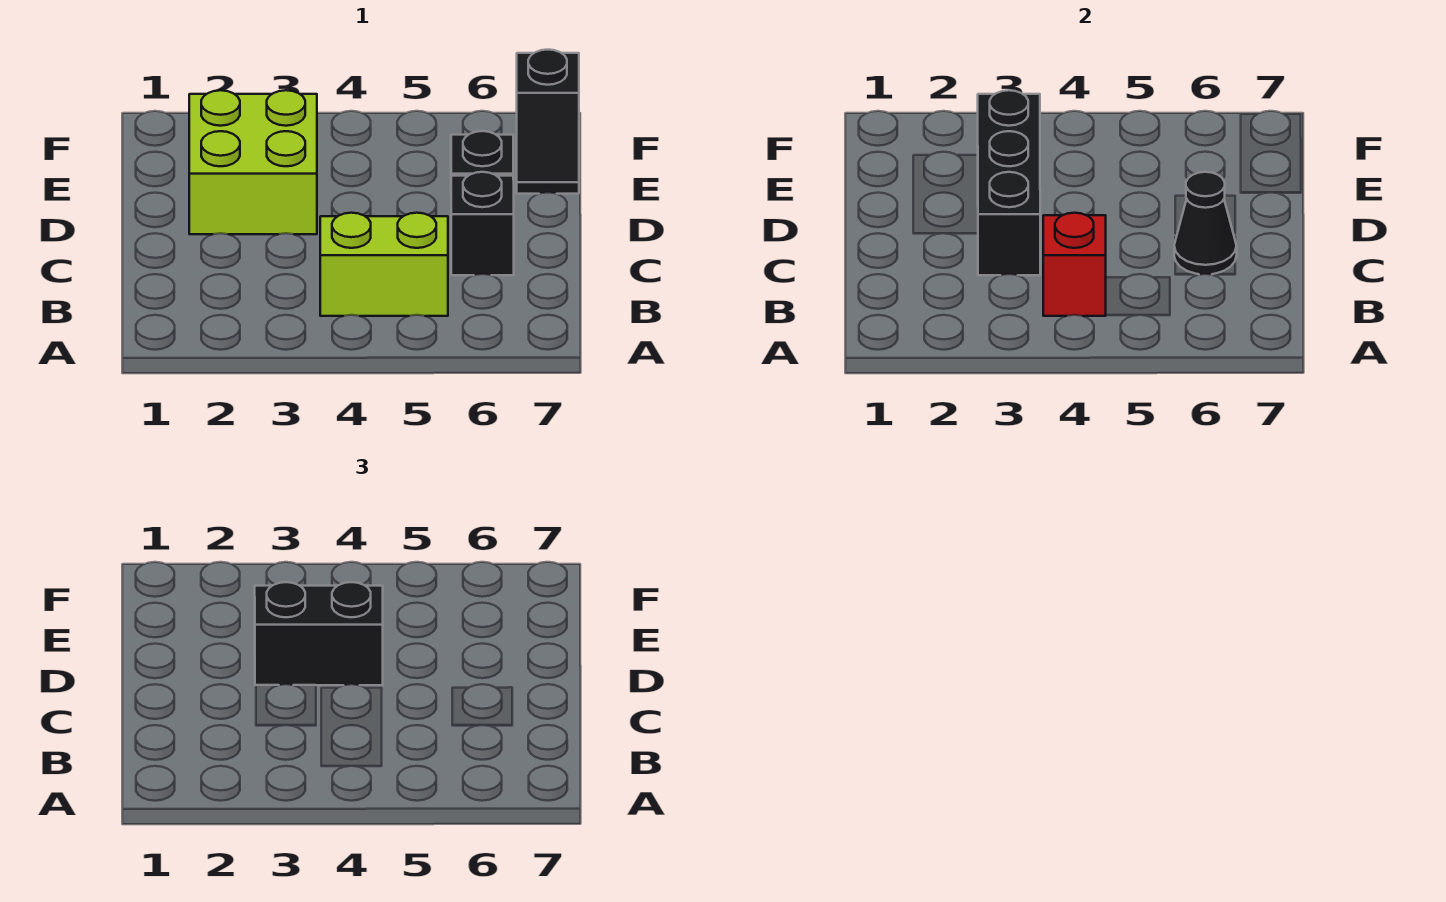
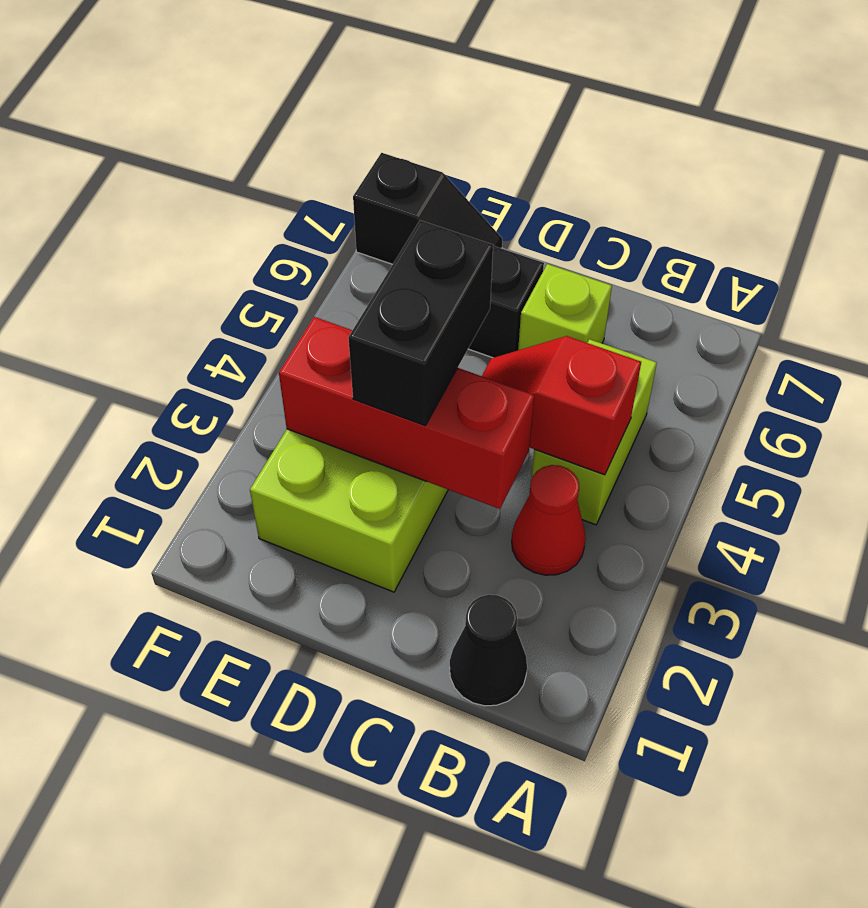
none -> red 1x1 cone [512,465,586,575]
black 1x3 brick [978,90,1040,275] -> red 1x3 brick [279,317,534,509]
black 1x1 brick [451,172,514,275] -> lime 1x1 brick [518,264,612,350]
black 1x1 cone [1174,172,1237,275] -> black 1x1 cone moved to [450,595,527,706]

